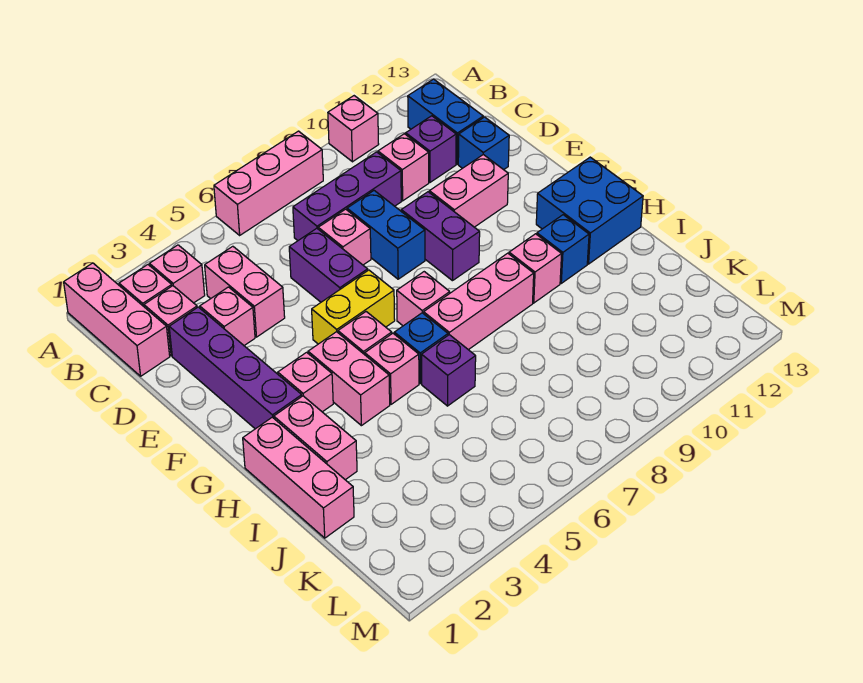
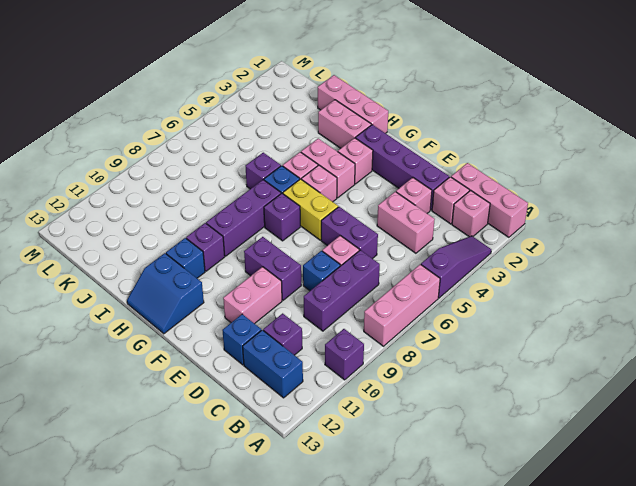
none -> purple 1x3 slope [421,236,491,298]
pink 1x1 brick [328,96,379,162] -> purple 1x1 brick [325,329,364,380]
pink 1x1 brick [150,245,205,303] -> none
pink 1x1 brick [378,134,429,201] -> none
blue 1x2 brick [347,191,425,279] -> blue 1x1 brick [303,251,340,291]
yellow 1x2 brick [312,270,395,344] -> yellow 1x2 brick turned to [283,179,338,240]
pink 1x1 brick [397,272,450,326] -> purple 1x1 brick [264,193,300,241]
blue 2x2 brick [536,157,643,264] -> blue 2x2 slope [127,253,204,334]
pink 1x3 brick [424,253,534,350] -> purple 1x3 brick [206,180,281,256]
pink 1x1 brick [509,234,562,303] -> purple 1x1 brick [186,223,225,271]

